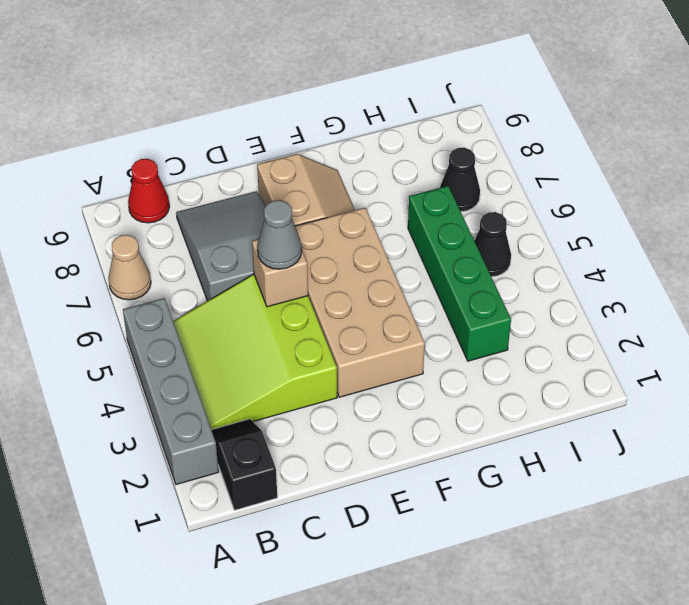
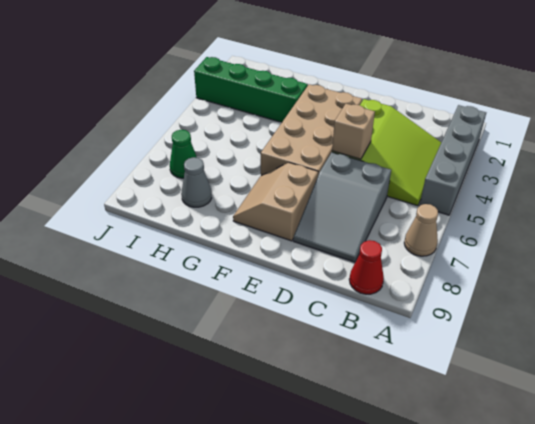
black 1x2 slope [212,419,277,510] -> none
grey 1x1 cone [257,200,302,269] -> grey 1x1 cone moved to [181,157,212,207]
green 1x4 brick [408,186,511,361] -> green 1x4 brick turned to [194,57,308,122]
black 1x1 cone [474,212,511,277] -> none
black 1x1 cone [440,148,480,212] -> green 1x1 cone [170,130,197,178]

